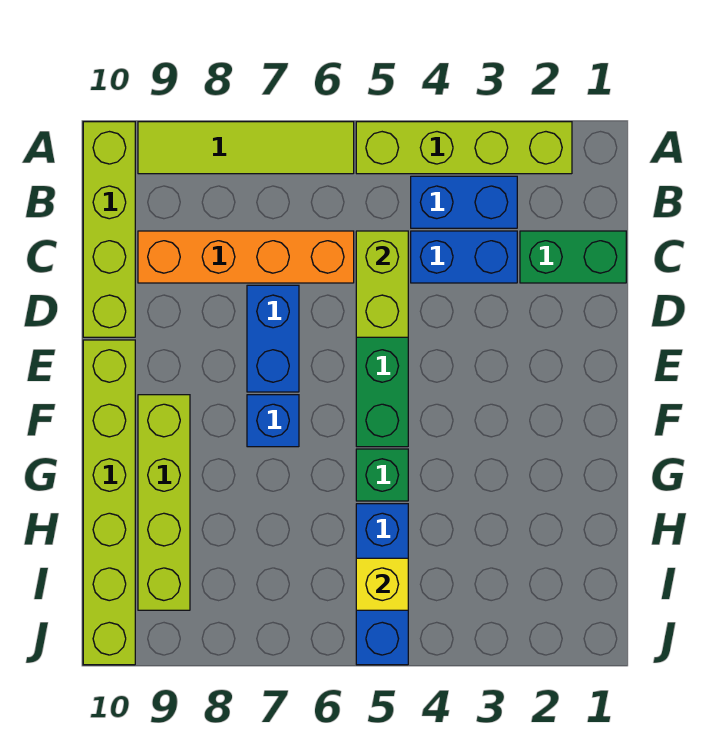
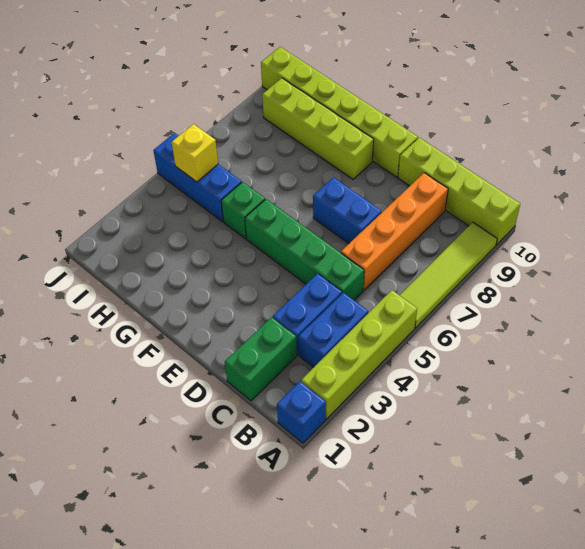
lime 1x2 brick [356,231,408,337] -> none
blue 1x1 brick [247,395,299,447] -> blue 1x1 brick moved to [277,381,326,443]

